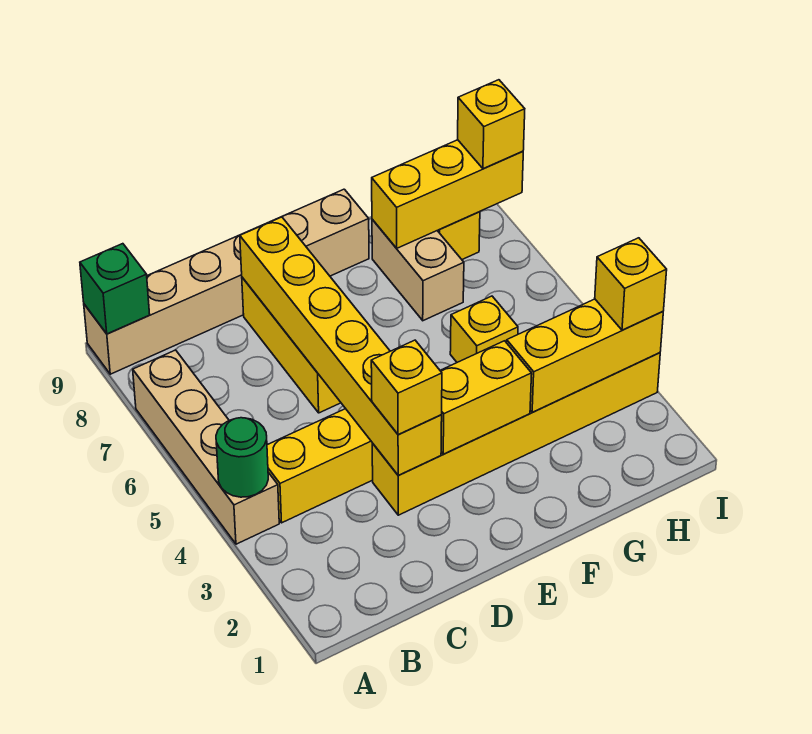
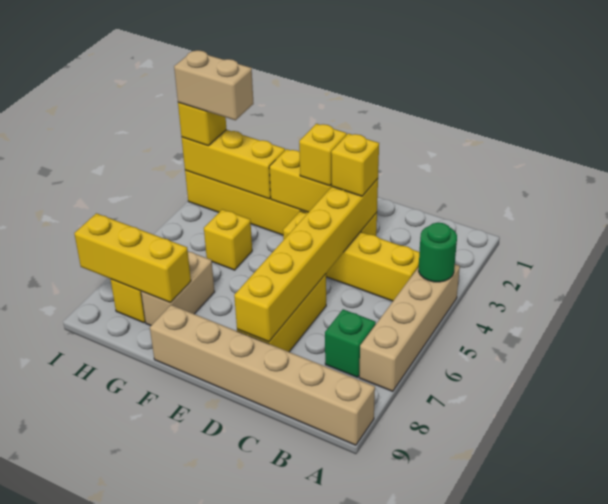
green 1x1 brick [80,244,150,334] -> green 1x1 brick moved to [325,309,376,377]
none -> tan 1x2 brick [174,50,254,120]
yellow 1x1 brick [458,80,525,169] -> yellow 1x1 brick moved to [299,124,347,186]

